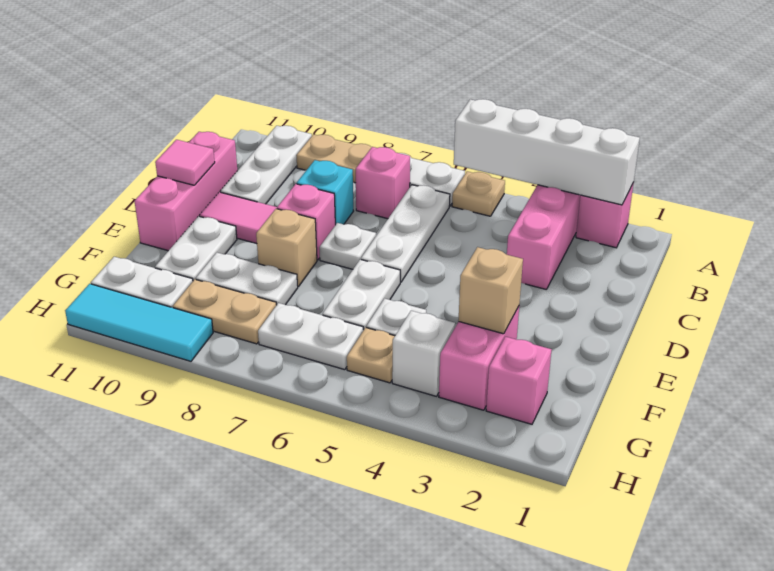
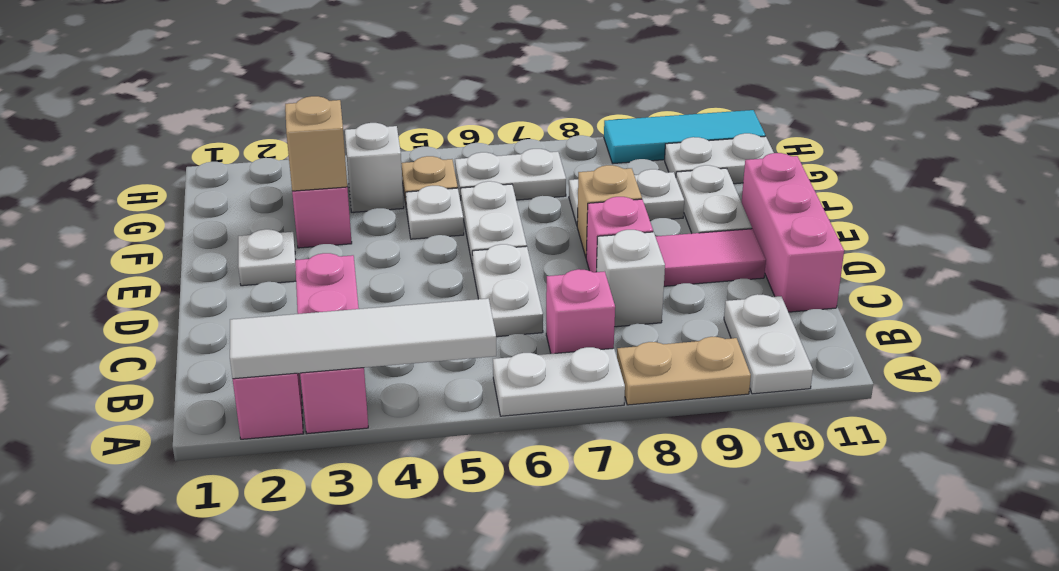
white 1x4 brick [454,99,640,205] -> white 1x4 tile [230,298,496,379]
tan 1x1 plate [452,171,505,216] -> none
white 1x3 plate [220,126,312,204] -> white 1x2 plate [724,294,813,394]
white 1x3 plate [361,185,450,282] -> white 1x2 plate [472,244,543,337]
cyan 1x1 brick [297,160,353,225] -> white 1x1 brick [596,230,665,327]
white 1x1 plate [319,223,376,269] -> white 1x1 plate moved to [238,229,296,286]
pink 1x1 tile [155,140,215,185] -> none
pink 1x1 brick [486,337,551,424] -> none
tan 1x2 plate [173,279,276,344] -> none

